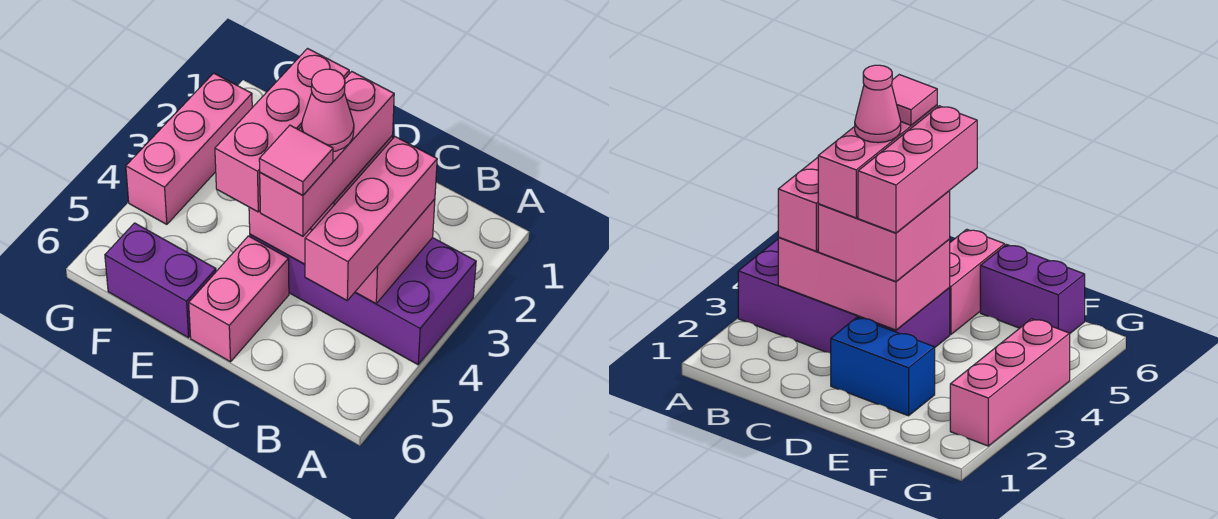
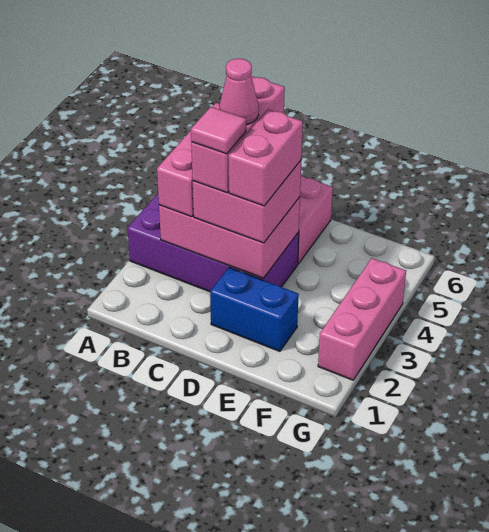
pink 1x1 tile [259,125,333,195] -> pink 1x1 tile moved to [191,107,246,154]
pink 1x3 brick [215,49,349,212] -> pink 1x2 brick [229,110,303,206]
purple 1x2 brick [105,223,216,338] -> none

